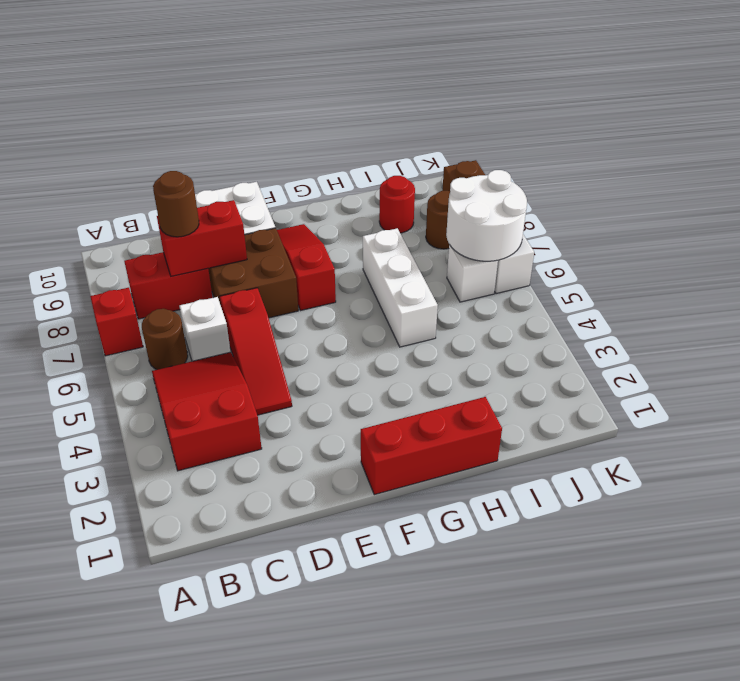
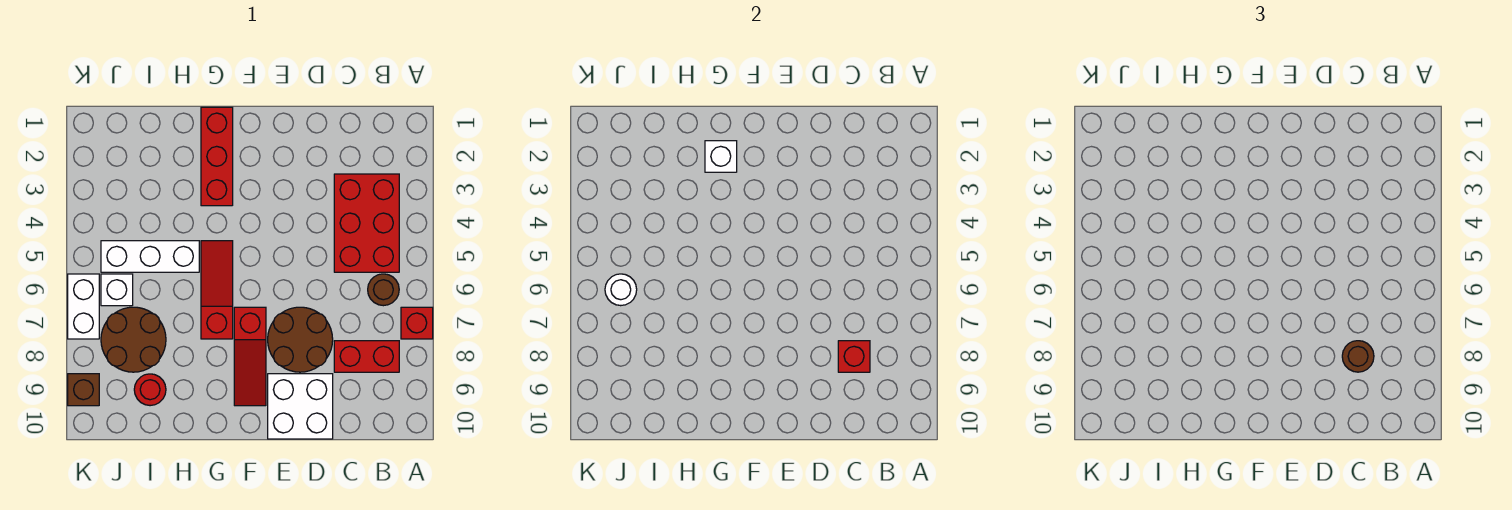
red 2x3 slope [152,352,262,471] -> red 2x3 brick [334,174,399,272]
white 1x1 brick [180,297,231,361] -> white 1x1 brick moved to [705,141,737,172]
red 1x2 brick [157,200,247,276] -> red 1x1 brick [838,341,870,372]
red 1x3 slope [220,288,292,415] -> red 1x3 slope moved to [201,241,233,339]
brown 2x2 brick [208,228,298,318] -> brown 2x2 round brick [268,307,333,372]
red 1x3 brick [361,397,502,495] -> red 1x3 brick turned to [201,107,233,206]
white 1x3 brick [363,228,438,347] -> white 1x3 brick turned to [101,241,199,272]
white 2x2 round brick [446,170,527,261] -> white 1x1 round brick [605,274,637,306]
brown 1x1 round brick [426,191,450,249] -> brown 2x2 round brick [101,307,166,372]

